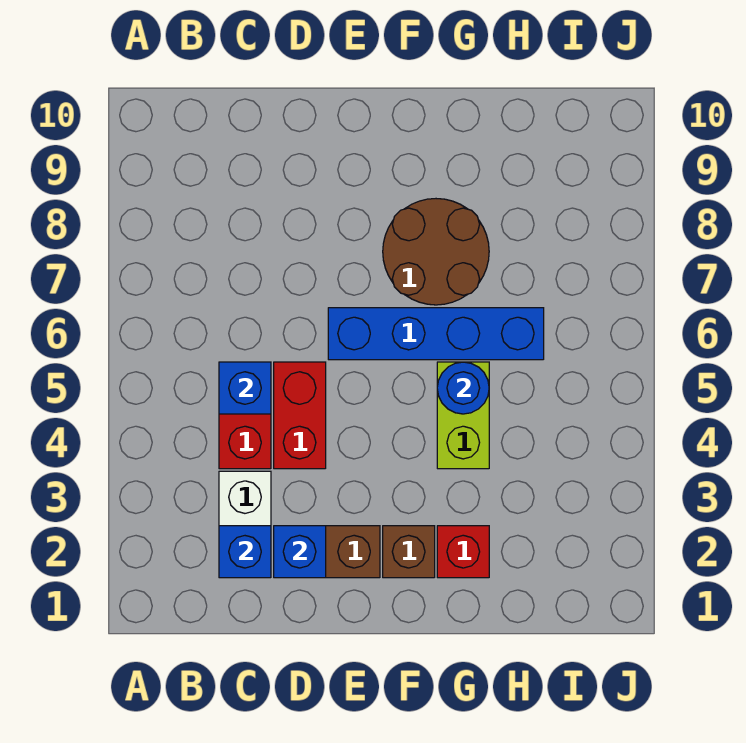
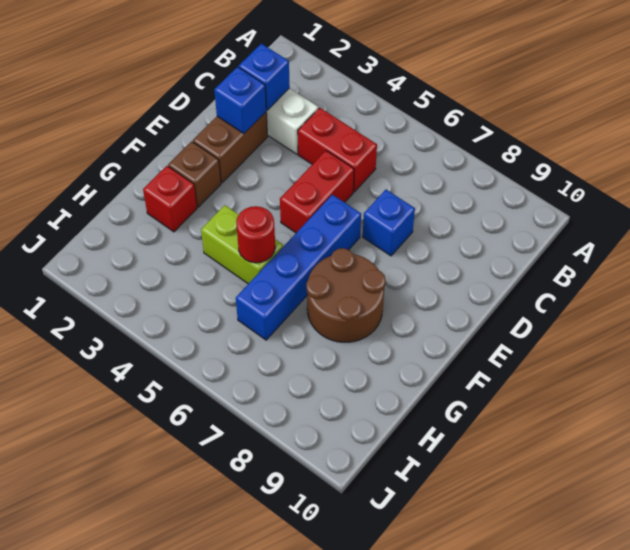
blue 1x1 brick [219,362,271,414] -> blue 1x1 brick moved to [363,190,415,256]
red 1x2 brick [274,362,326,469] -> red 1x2 brick turned to [280,151,354,233]
blue 1x1 round brick [437,362,489,414] -> red 1x1 round brick [236,206,275,263]

